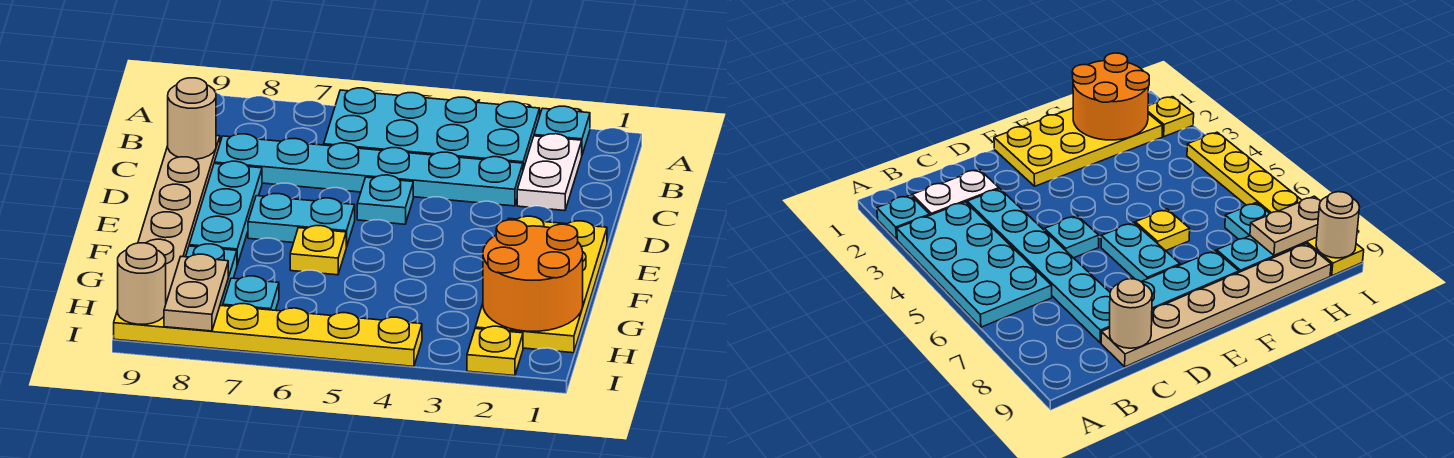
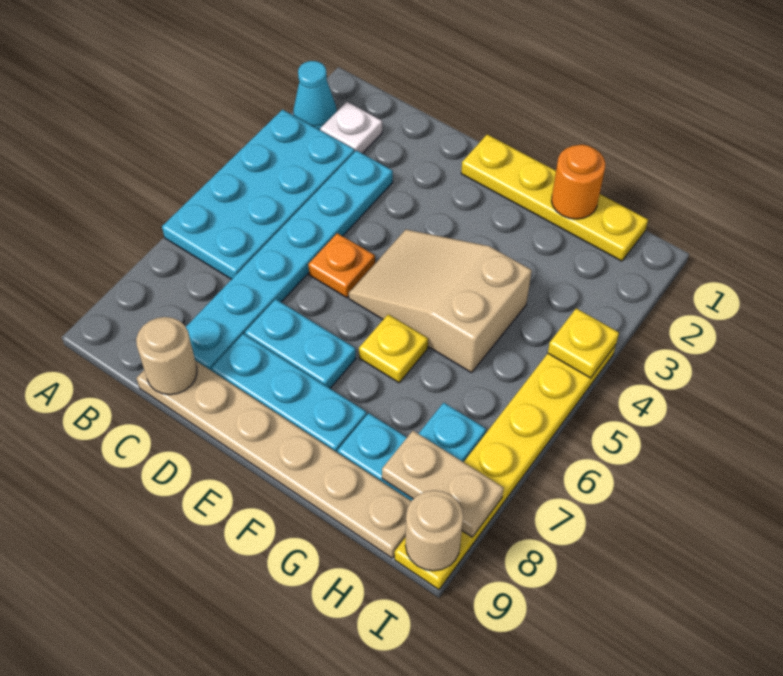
cyan 1x1 plate [534,106,590,154] -> cyan 1x1 cone [293,61,337,130]
white 1x2 plate [517,134,582,211] -> white 1x1 plate [320,102,382,154]
cyan 1x1 plate [357,175,413,224] -> orange 1x1 plate [308,233,375,298]
yellow 2x4 plate [475,216,607,353] -> yellow 1x4 plate [461,135,648,261]
none -> tan 2x3 slope [349,230,532,373]
cyan 1x2 plate [248,194,355,247] -> cyan 1x2 plate turned to [245,299,356,388]
orange 2x2 round brick [483,220,583,331] -> orange 1x1 round brick [551,145,606,219]
yellow 1x1 plate [467,326,523,376] -> yellow 1x1 plate moved to [548,308,619,378]

